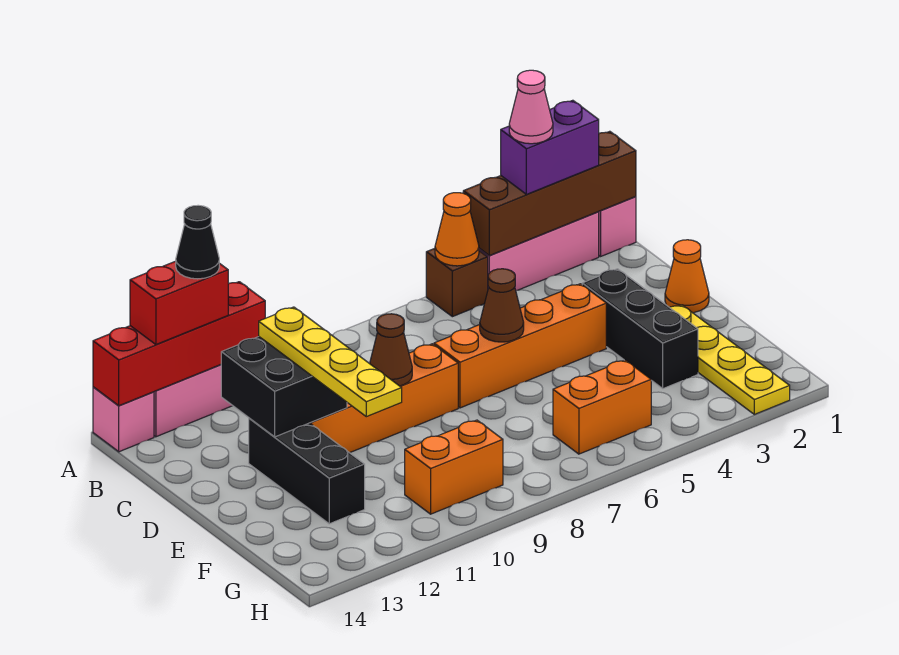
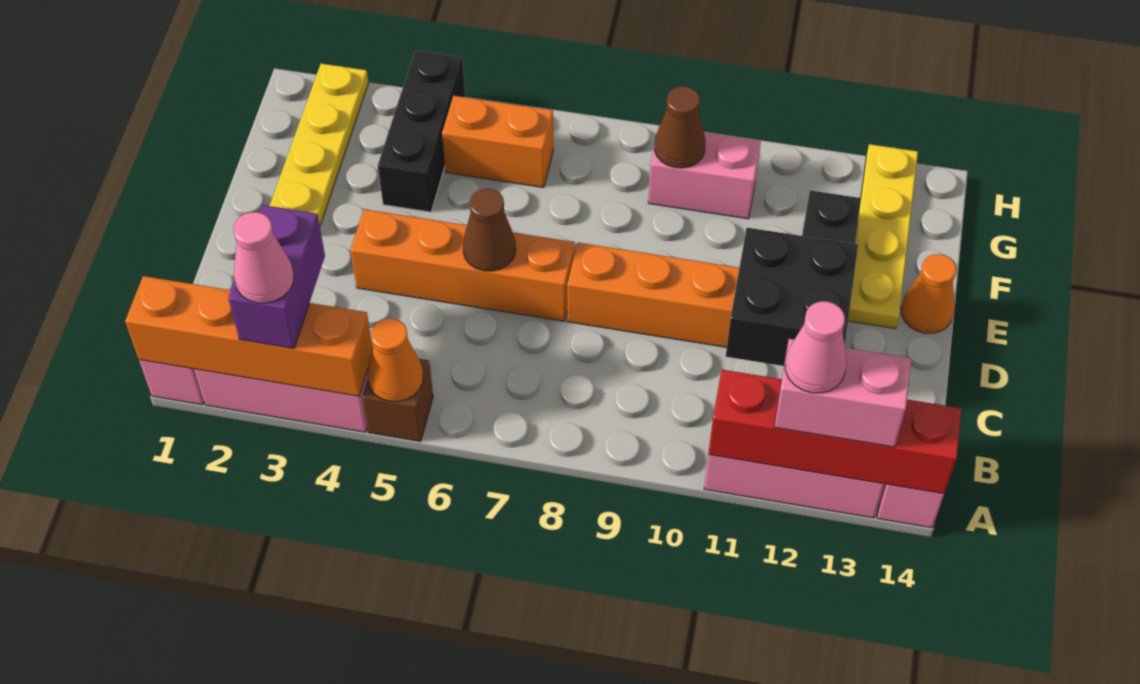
brown 1x4 brick [463,131,636,256] -> orange 1x4 brick [125,276,372,396]
purple 1x2 brick [501,100,599,194] -> purple 1x2 brick turned to [229,205,325,348]
red 1x2 brick [130,261,228,344] -> pink 1x2 brick [774,339,911,447]
black 1x1 cone [176,205,219,279] -> pink 1x1 cone [785,301,847,393]
yellow 1x4 plate [259,307,402,417] -> yellow 1x4 plate moved to [848,144,918,329]
orange 1x1 cone [665,240,709,313] -> orange 1x1 cone moved to [901,254,956,333]
black 1x3 brick [582,269,698,389] -> black 1x3 brick moved to [378,50,465,212]
brown 1x1 cone [370,314,412,386] -> brown 1x1 cone moved to [655,87,705,168]
orange 1x2 brick [405,420,503,514] -> pink 1x2 brick [648,126,761,219]

